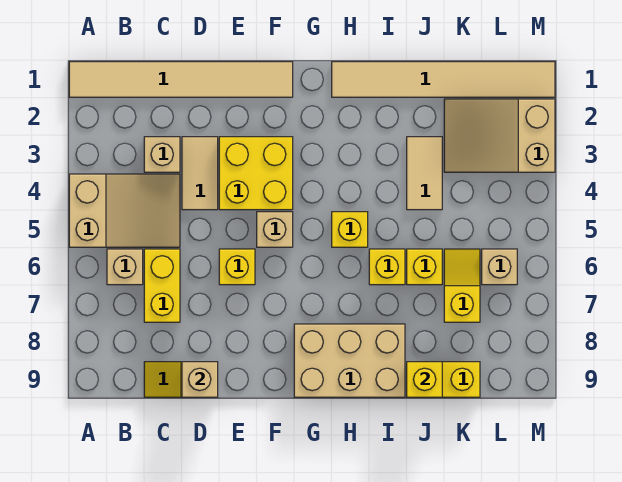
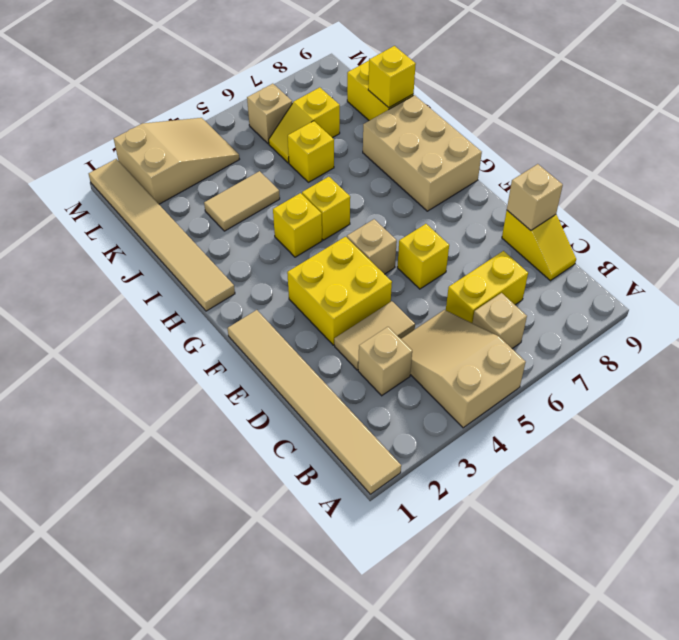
yellow 1x1 brick [369,249,405,285] -> yellow 1x1 brick moved to [273,193,322,257]
tan 2x3 slope [444,99,555,172] -> tan 2x3 slope turned to [114,118,240,204]

